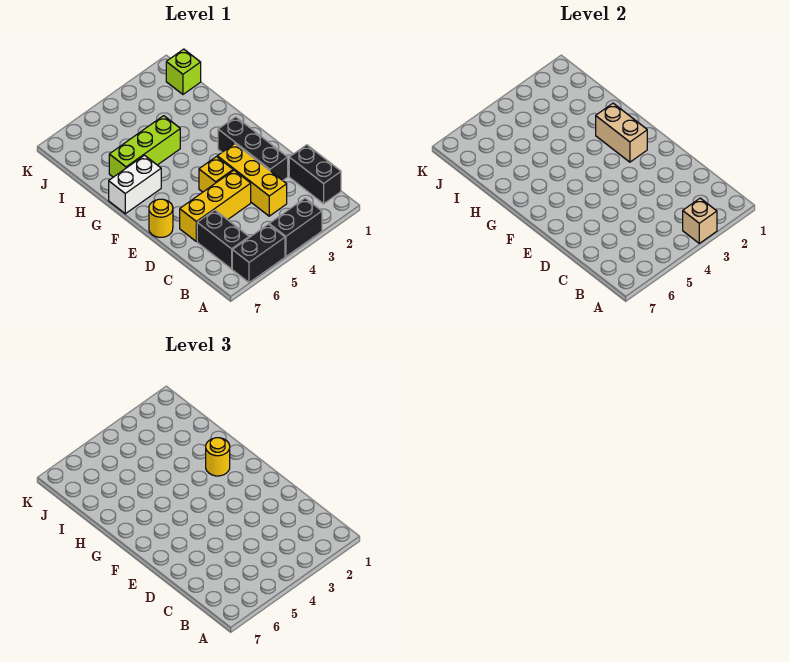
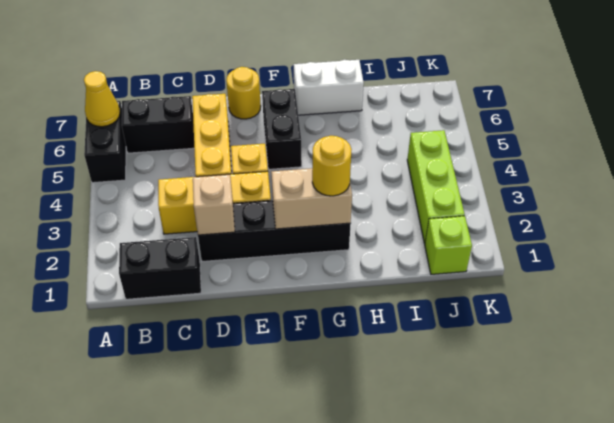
black 1x2 brick [269,198,322,256] -> black 1x2 brick moved to [262,89,302,169]
tan 1x1 brick [683,198,717,243] -> tan 1x1 brick moved to [193,175,235,235]
none -> yellow 1x1 cone [84,71,120,127]
black 1x3 brick [218,117,288,180] -> black 1x4 brick [198,200,351,261]
white 1x2 brick [109,155,161,214] -> white 1x2 brick turned to [294,60,364,115]
lime 1x3 brick [109,116,180,177] -> lime 1x3 brick moved to [407,130,465,243]

